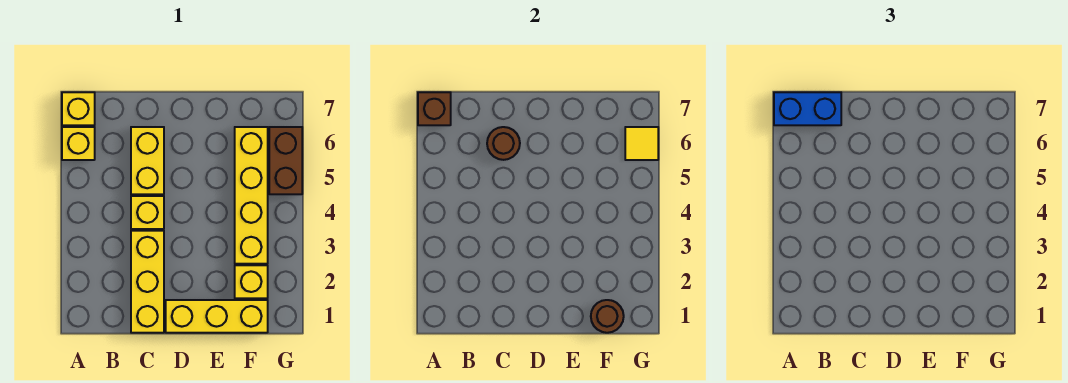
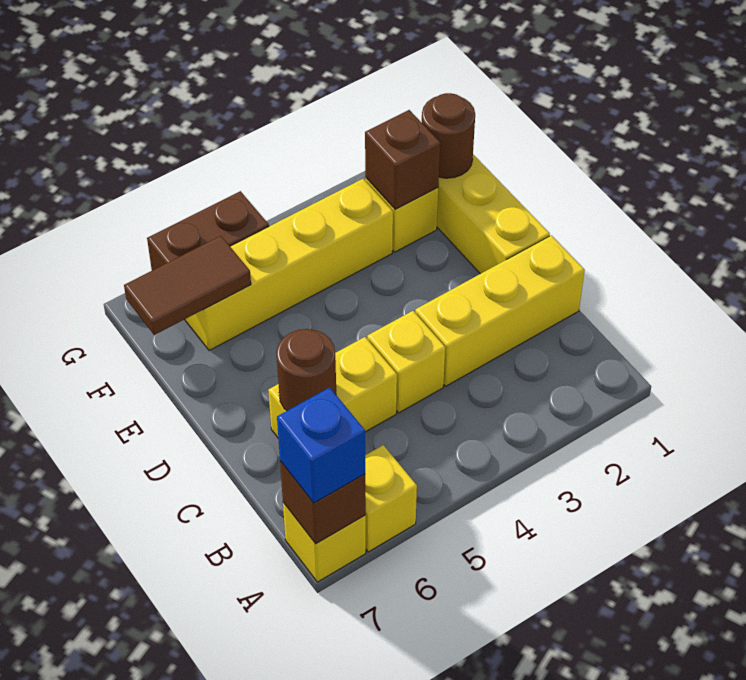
blue 1x2 brick [774,92,841,125] -> blue 1x1 brick [277,387,365,503]
none -> brown 1x1 brick [365,110,440,209]
none -> brown 1x2 tile [124,236,251,335]
yellow 1x1 tile [625,127,658,160] -> none

